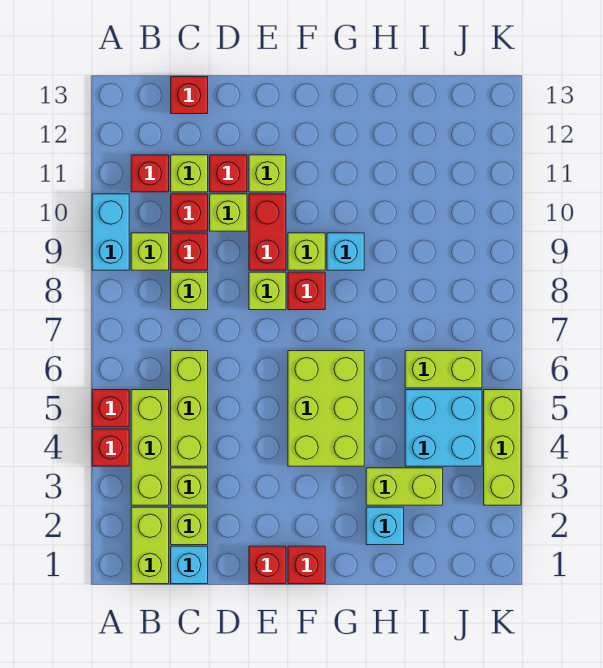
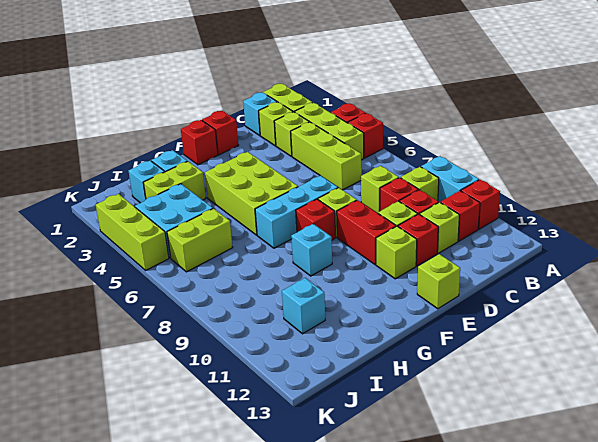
red 1x1 brick [171,77,208,114] -> red 1x1 brick moved to [461,180,500,229]
none -> cyan 1x3 brick [255,176,338,248]
lime 1x1 brick [288,233,325,270] -> lime 1x1 brick moved to [417,254,460,309]
none -> cyan 1x1 brick [129,161,165,203]
none -> cyan 1x1 brick [282,278,325,334]

